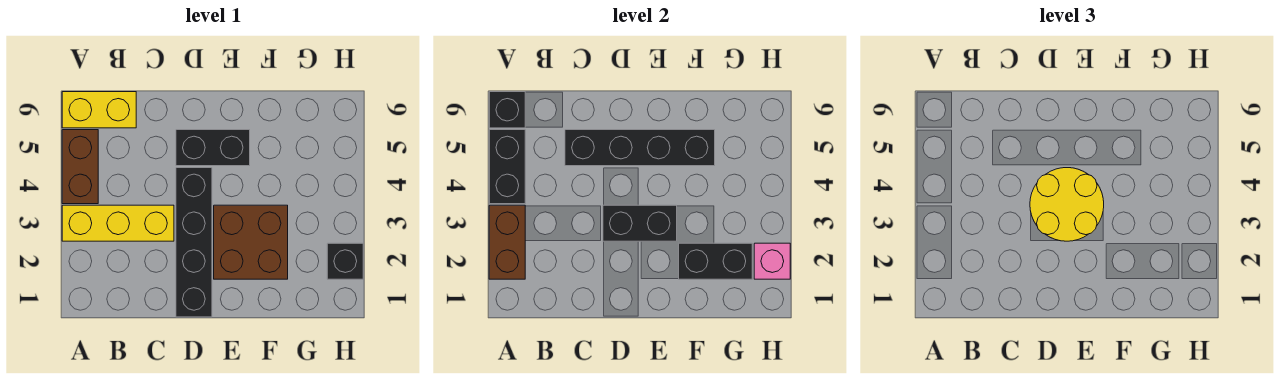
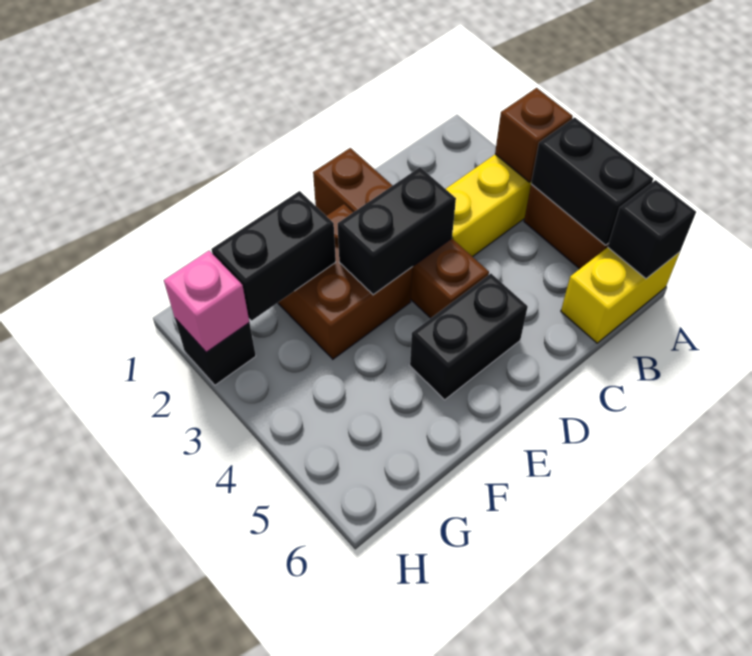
brown 1x2 brick [489,205,525,279] -> brown 1x1 brick [495,88,573,182]
black 1x4 brick [565,130,715,166] -> none
black 1x4 brick [176,168,212,317] -> brown 1x4 brick [313,148,489,318]
yellow 2x2 round brick [1030,168,1104,241] -> none

